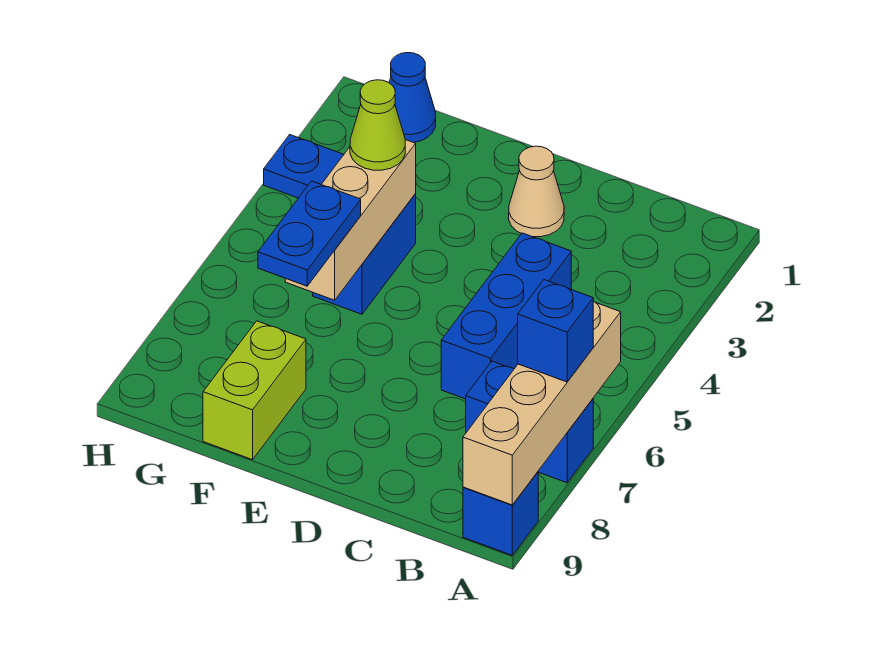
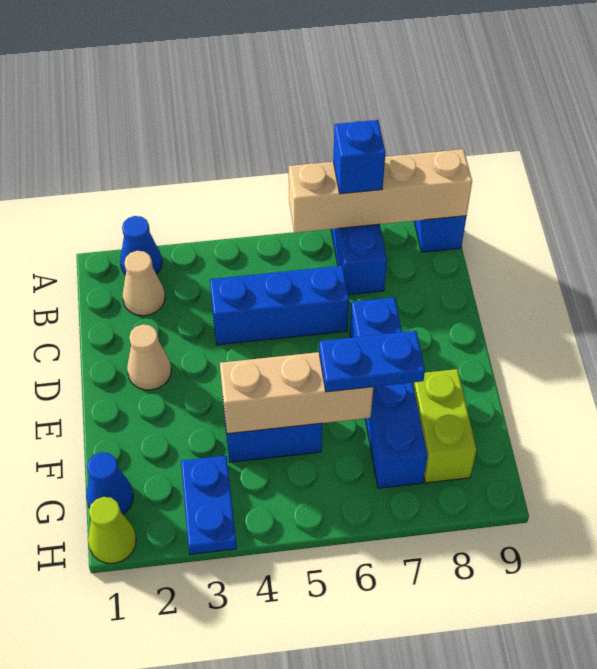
none -> blue 1x1 cone [120,216,162,275]
none -> tan 1x1 cone [122,251,165,316]
none -> blue 1x4 brick [350,297,428,488]
lime 1x1 cone [350,80,405,170] -> lime 1x1 cone moved to [88,497,136,563]
lime 1x2 brick [203,321,306,460] -> lime 1x2 brick turned to [413,369,477,483]

